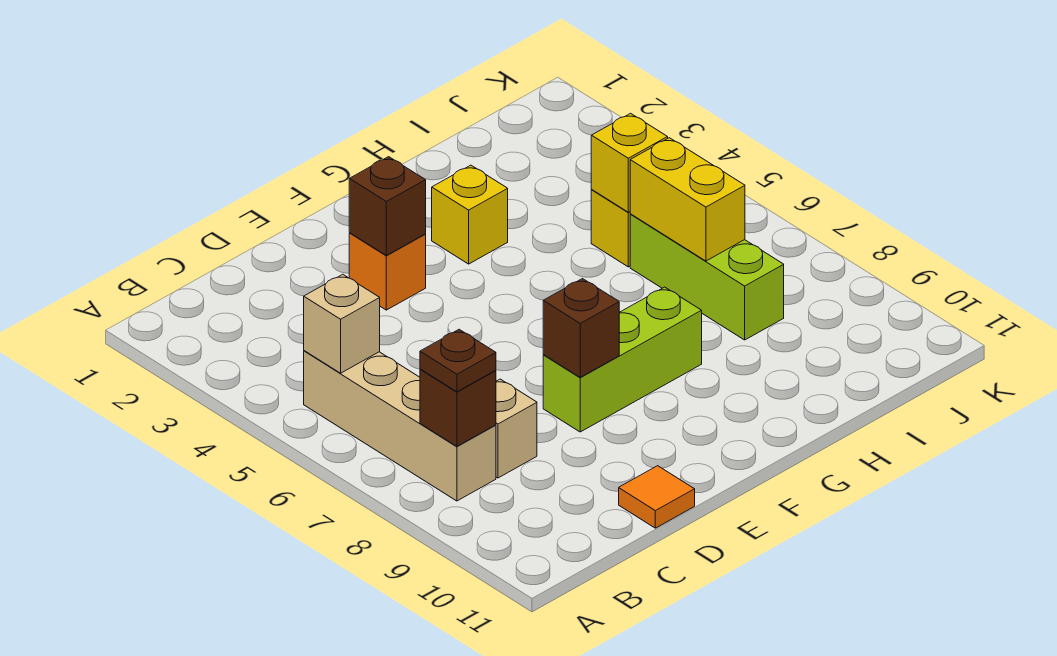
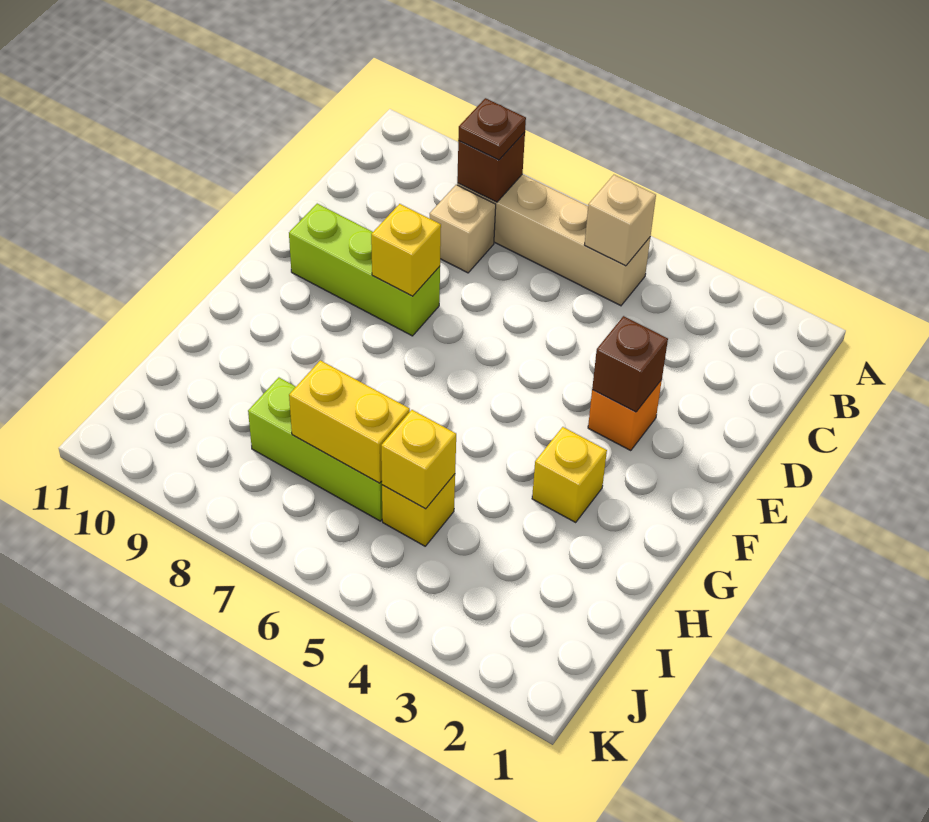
orange 1x1 tile [619,466,695,528] -> none
lime 1x3 brick [543,287,702,432] -> lime 1x3 brick turned to [289,204,440,336]
brown 1x1 brick [543,279,619,377] -> yellow 1x1 brick [371,204,441,296]

